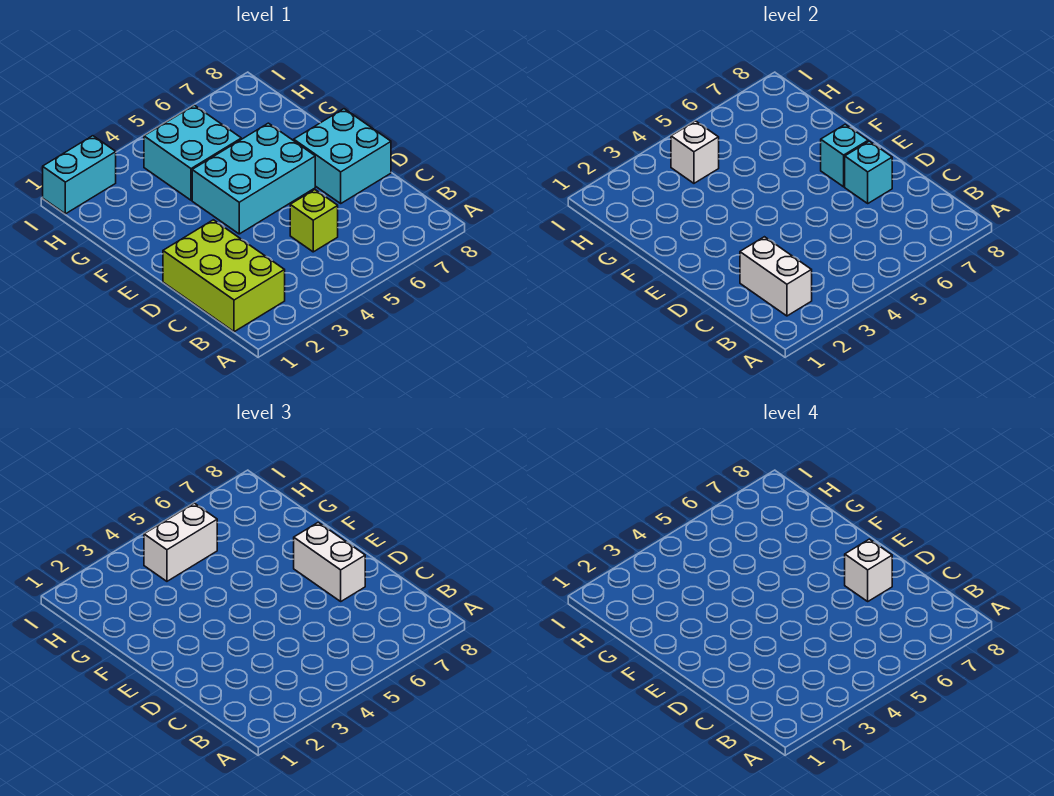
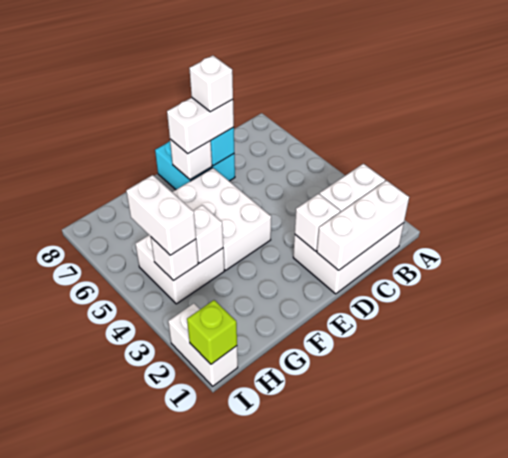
lime 2x3 brick [163,220,285,332] -> white 2x3 brick [293,223,404,294]
none -> white 1x3 brick [317,181,409,270]
lime 1x1 brick [290,190,338,252] -> lime 1x1 brick moved to [187,300,237,364]
none -> white 1x1 brick [295,194,340,251]
cyan 2x3 brick [192,123,315,234] -> white 2x3 brick [172,168,271,270]
cyan 1x1 brick [821,124,868,187] -> white 1x1 brick [170,139,212,180]
cyan 2x2 brick [144,105,241,200] -> white 2x2 brick [135,235,224,304]
none -> white 1x1 brick [193,205,223,263]
cyan 1x2 brick [43,136,116,214] -> white 1x2 brick [168,303,238,386]

